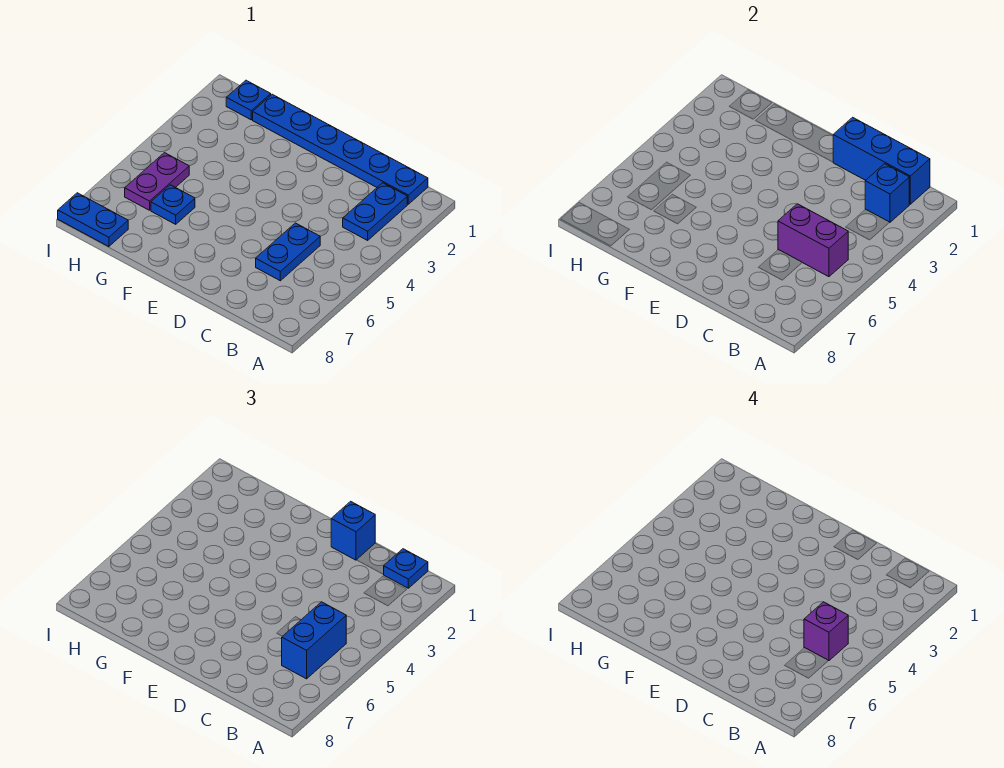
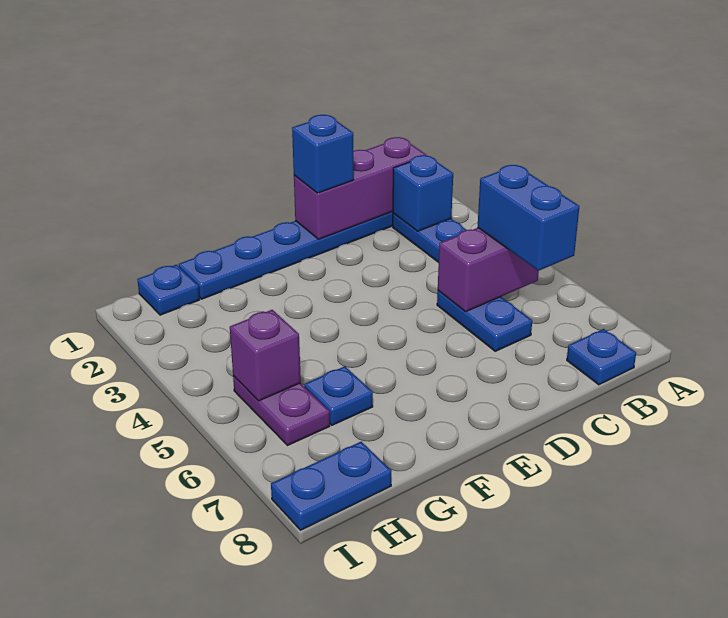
blue 1x3 brick [833,117,930,204] -> purple 1x3 brick [294,137,426,239]
blue 1x1 plate [383,549,428,588] -> blue 1x1 plate moved to [567,329,636,385]
purple 1x1 brick [804,602,848,661] -> purple 1x1 brick moved to [230,310,301,401]

